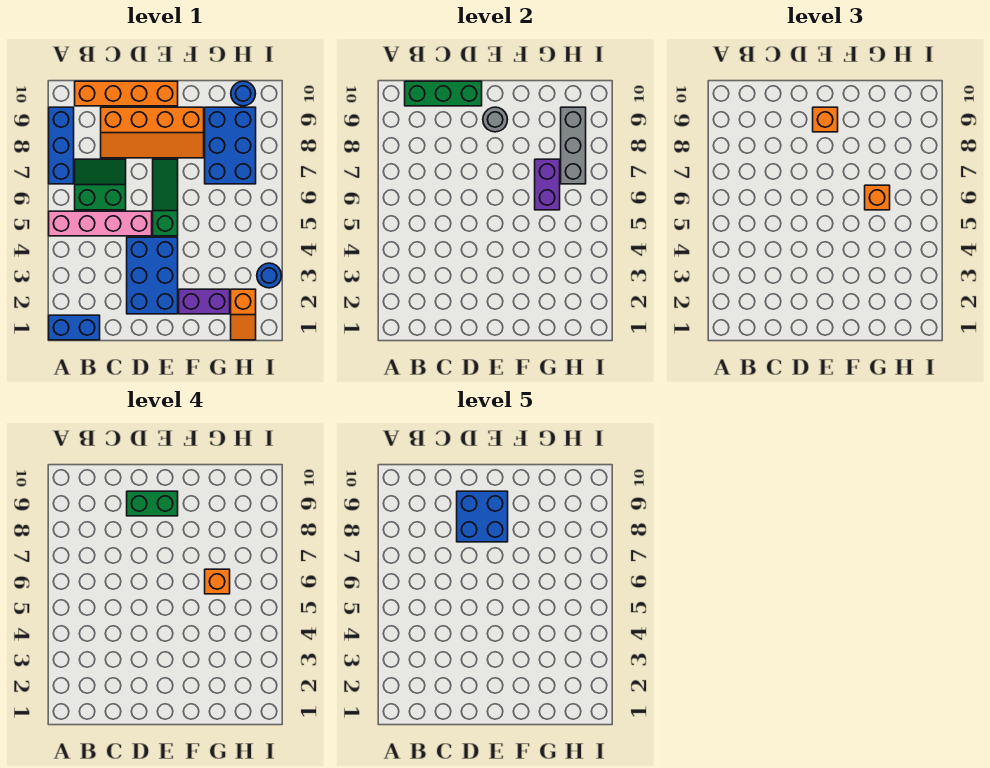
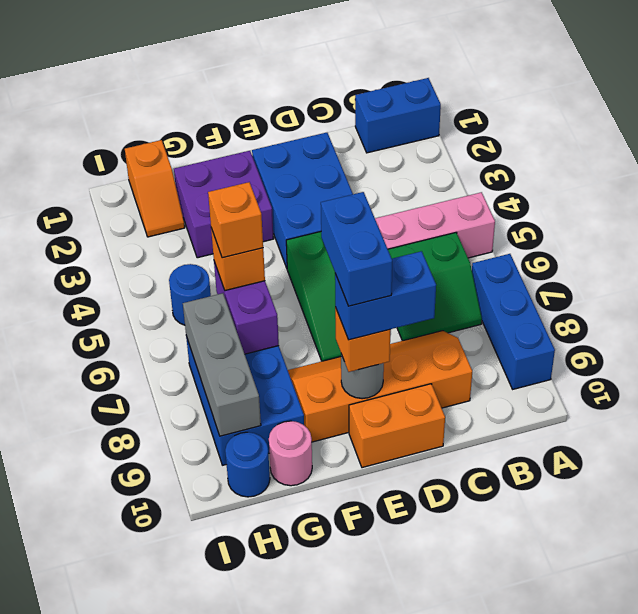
orange 1x4 brick [75,81,178,106] -> orange 1x2 brick [349,384,445,468]
green 1x3 brick [405,81,482,106] -> none
blue 2x2 brick [457,491,508,542] -> blue 1x2 brick [321,192,392,306]
green 1x2 brick [127,491,178,516] -> blue 1x2 brick [335,251,436,340]
purple 1x2 brick [179,289,230,314] -> purple 2x2 brick [174,151,274,258]
none -> pink 1x1 round brick [269,421,312,486]
orange 1x2 slope [231,289,256,340] -> orange 1x2 slope turned to [125,140,185,237]
blue 1x1 round brick [257,263,282,288] -> blue 1x1 round brick moved to [169,264,211,325]

